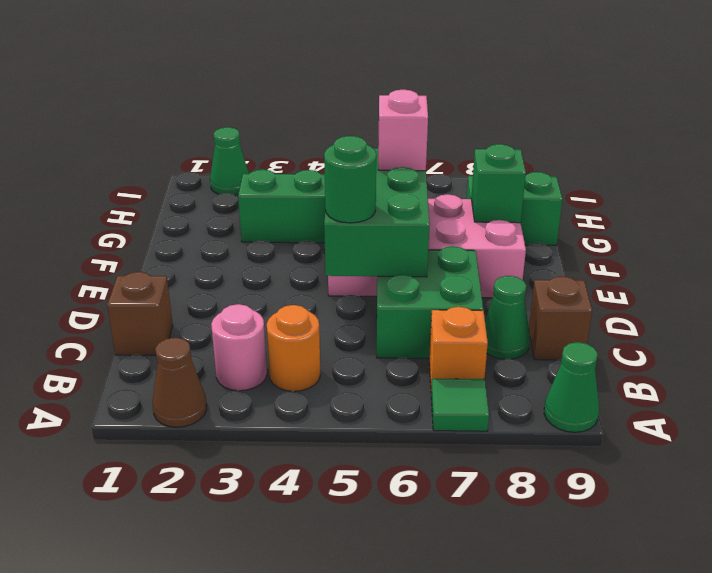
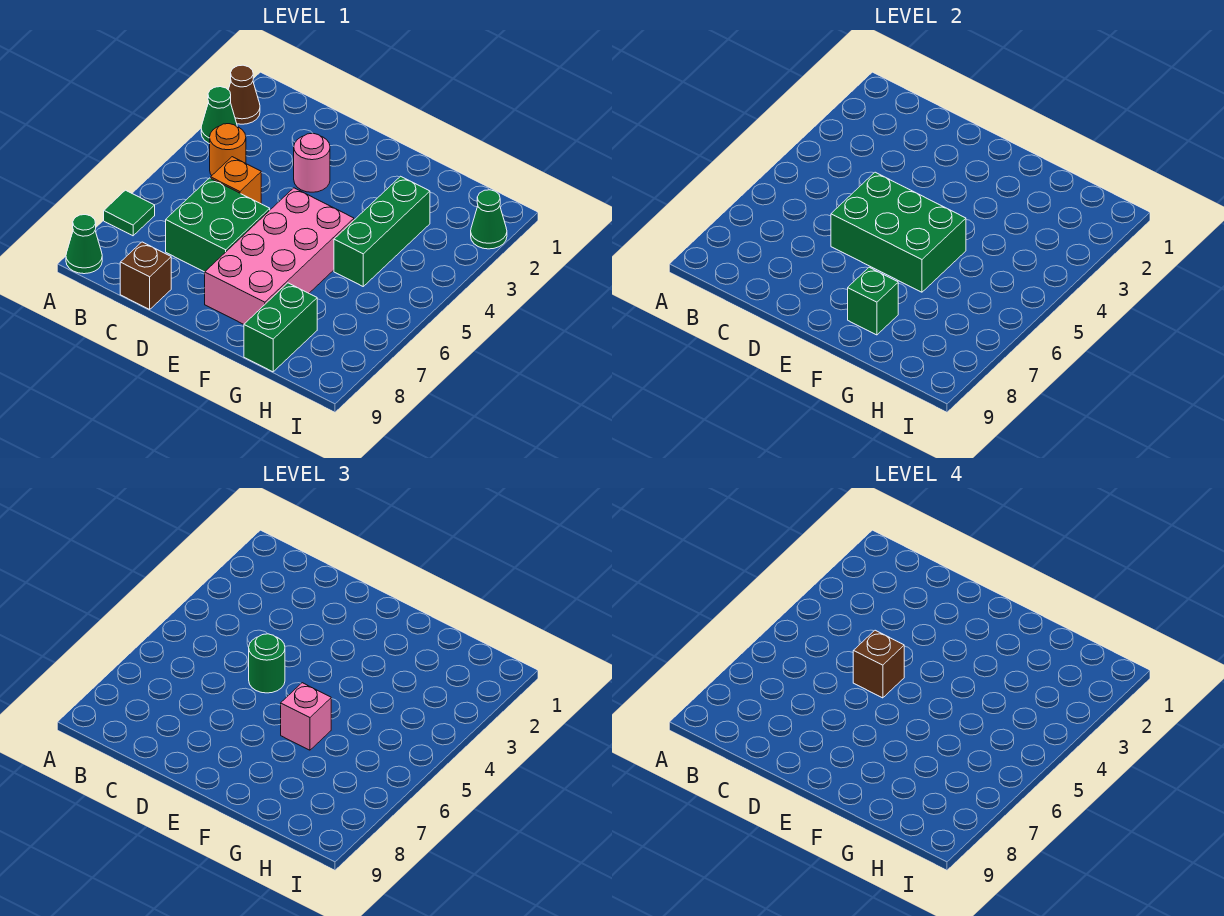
pink 1x1 round brick [211,304,267,391] -> pink 1x1 round brick moved to [294,133,330,192]
orange 1x1 brick [429,307,488,389] -> orange 1x1 brick moved to [211,157,261,204]
brown 1x1 brick [107,272,173,355] -> brown 1x1 brick moved to [853,630,904,698]
green 1x1 cone [485,276,530,359] -> green 1x1 cone moved to [201,87,237,144]

